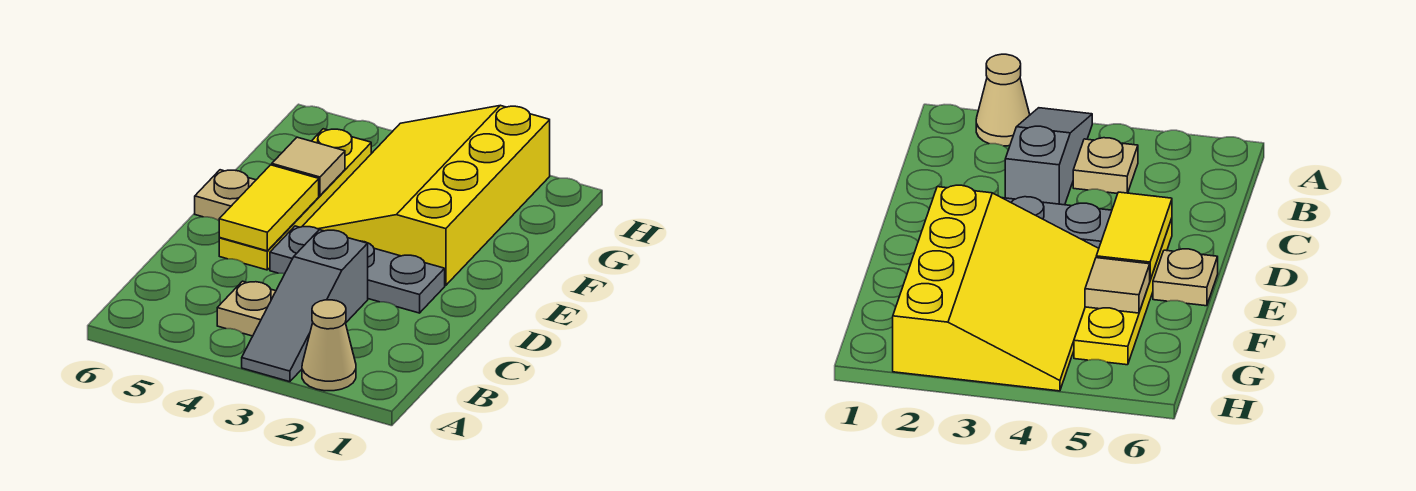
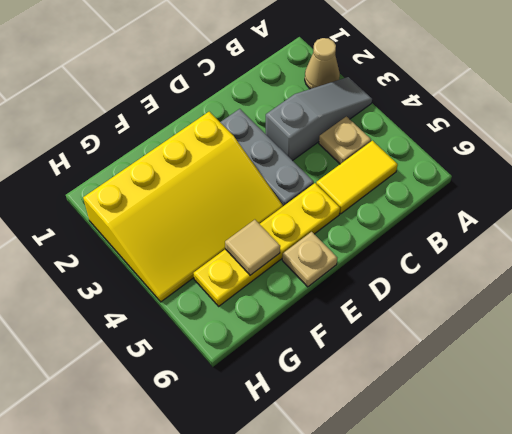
yellow 1x2 tile [219,165,319,251] -> yellow 1x2 tile moved to [316,141,398,214]

